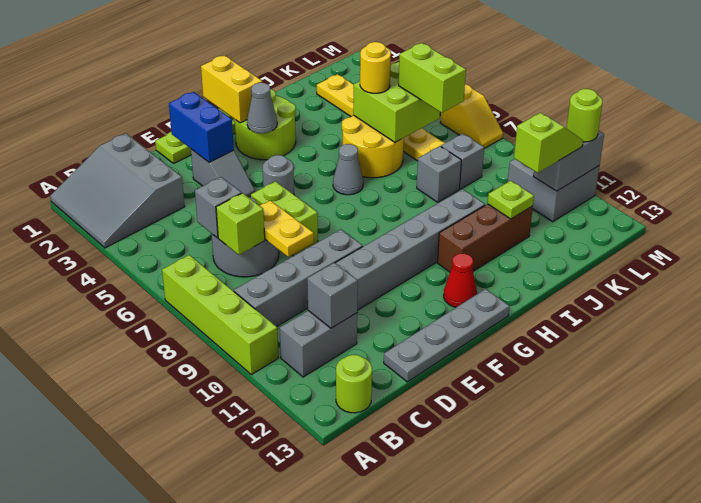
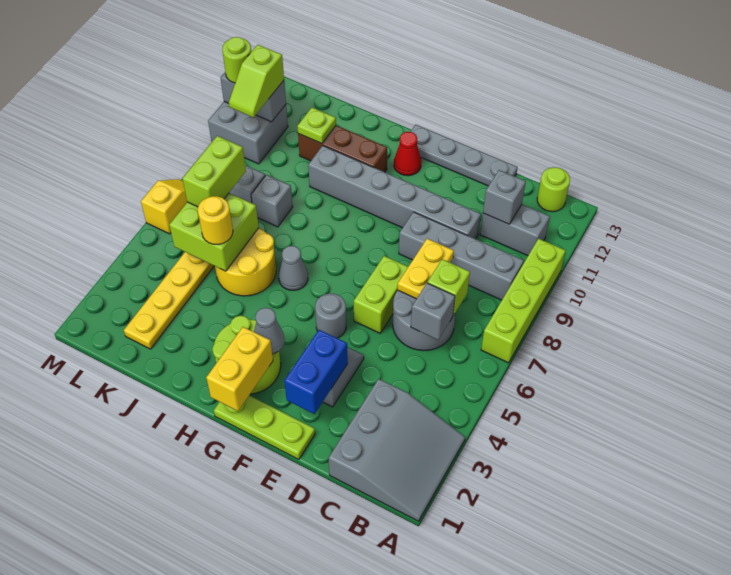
lime 1x2 slope [514,113,583,173] -> lime 1x2 slope turned to [229,45,284,117]

